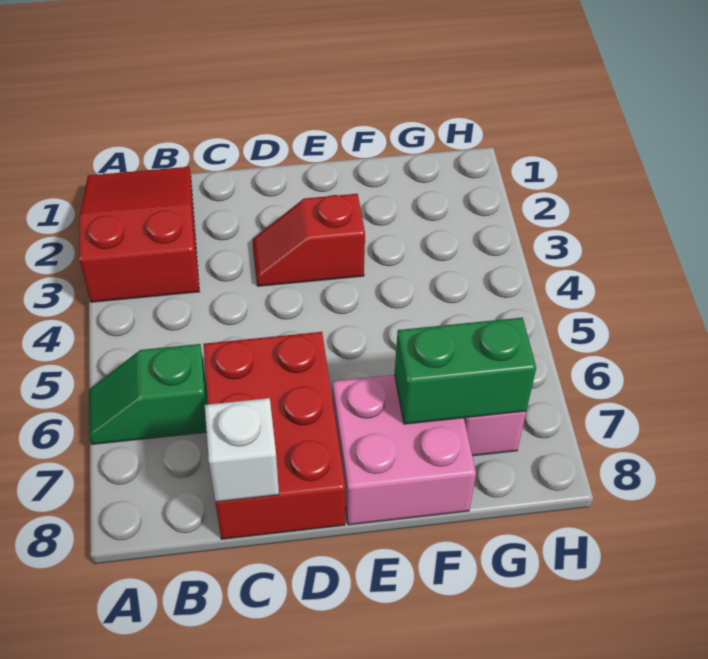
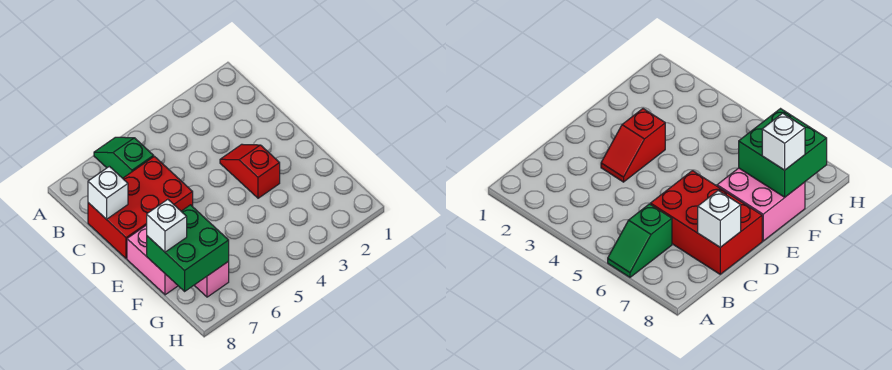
red 2x3 slope [79,167,199,302] -> none
green 1x2 brick [395,318,536,424] -> green 2x2 brick [147,205,229,291]
none -> white 1x1 brick [147,199,187,252]

